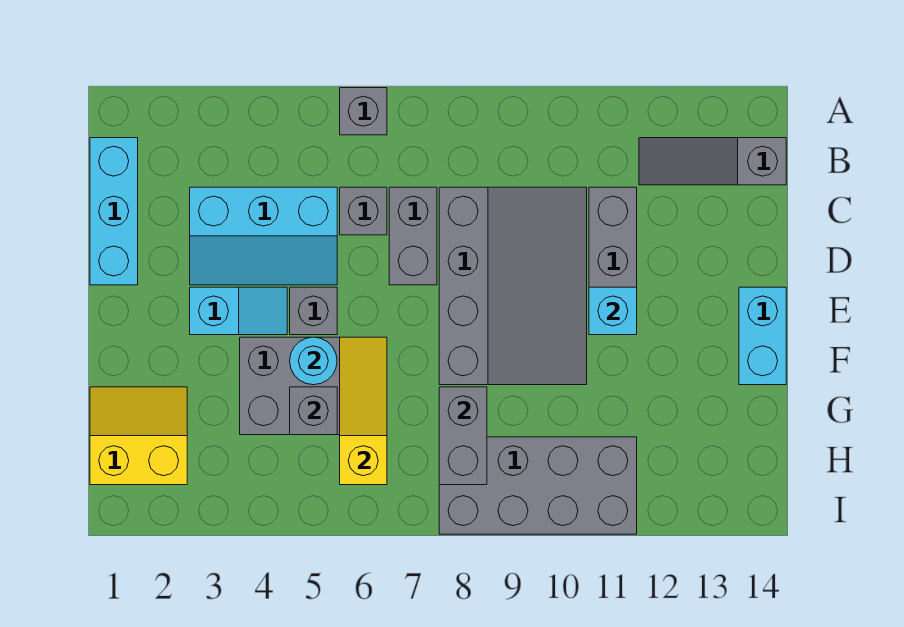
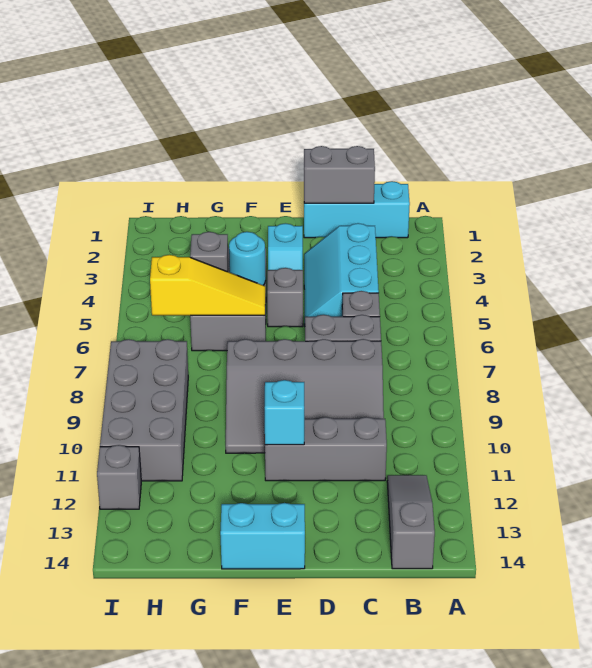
grey 1x1 brick [340,88,387,135] -> grey 1x1 brick moved to [97,445,141,509]
yellow 2x2 slope [90,387,187,485] -> none
grey 1x2 brick [439,387,487,485] -> grey 1x2 brick moved to [304,146,375,203]

